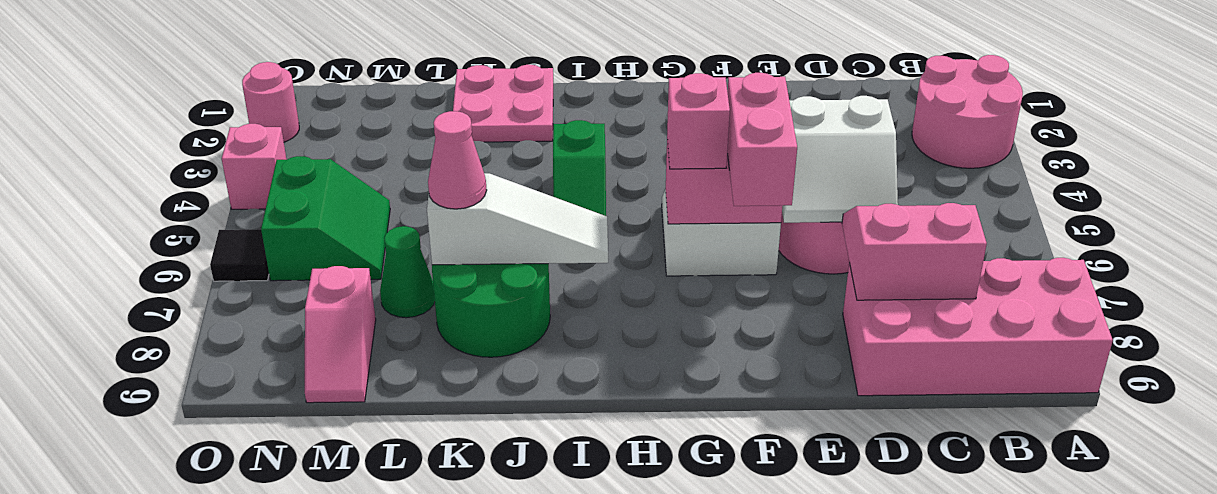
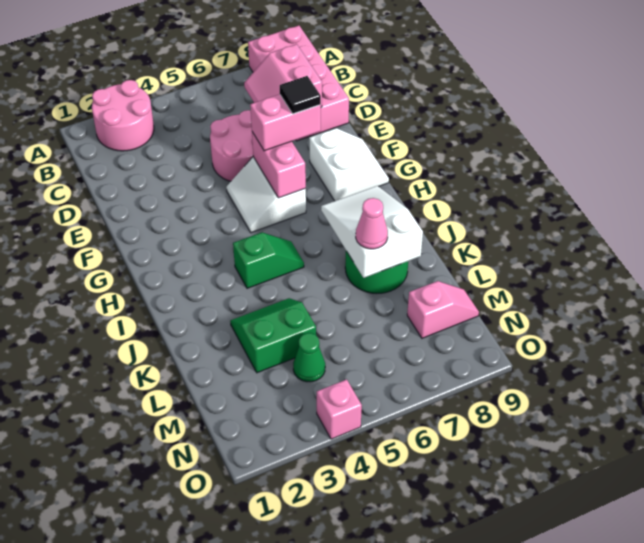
white 2x2 slope [782,96,898,223] -> white 2x2 slope moved to [309,128,389,201]
pink 1x1 brick [667,73,730,169] -> none
white 1x3 slope [427,173,608,265] -> white 2x3 slope [321,186,423,278]
pink 2x2 plate [453,65,553,142] -> none
green 1x1 cone [380,226,435,318] -> green 1x1 cone moved to [293,333,325,382]
green 2x2 slope [261,156,390,281] -> green 2x2 slope moved to [230,298,316,373]
pink 1x1 round brick [242,62,299,142] -> none
black 1x1 tile [210,229,269,281] -> black 1x1 tile moved to [280,76,321,114]

